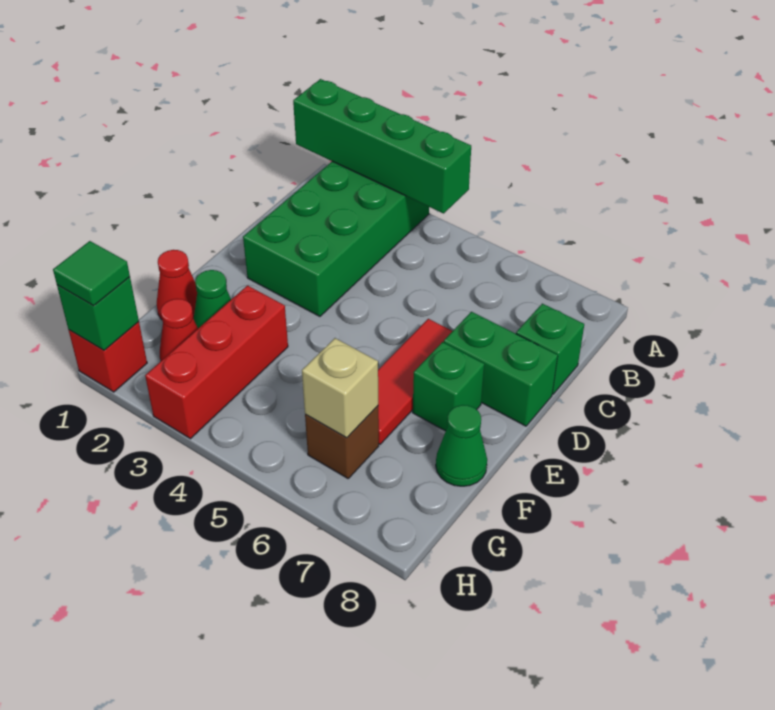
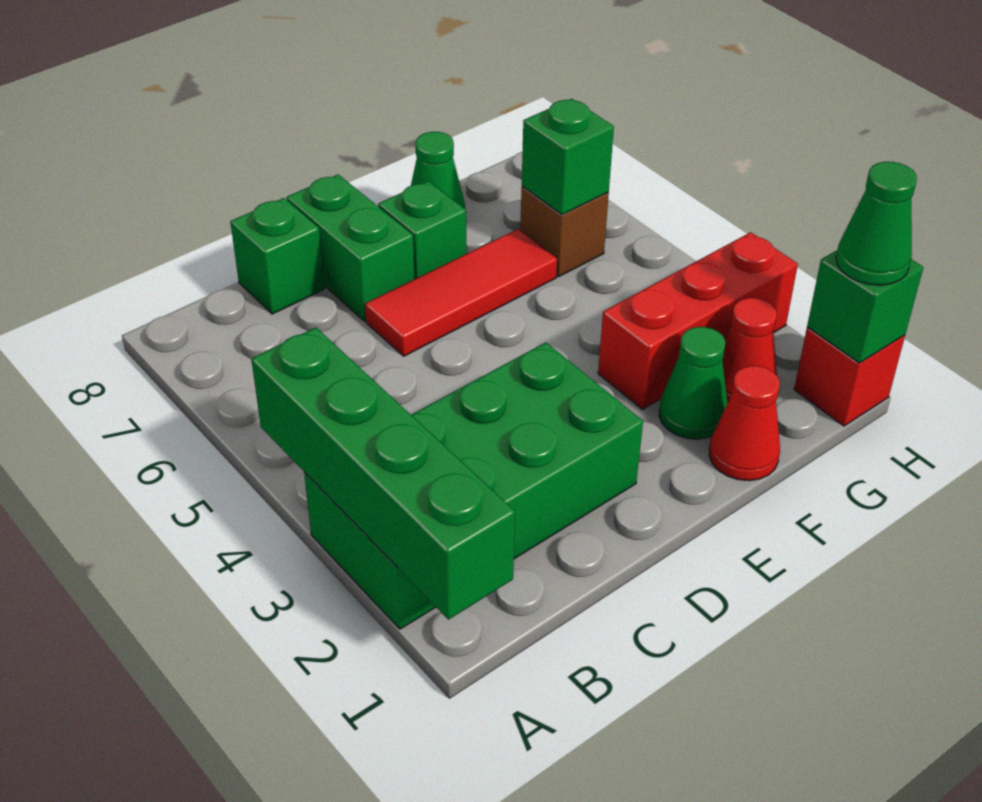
tan 1x1 brick [302,338,378,438] -> green 1x1 brick [522,99,614,215]
green 1x1 tile [53,241,130,306] -> green 1x1 cone [836,162,917,285]

